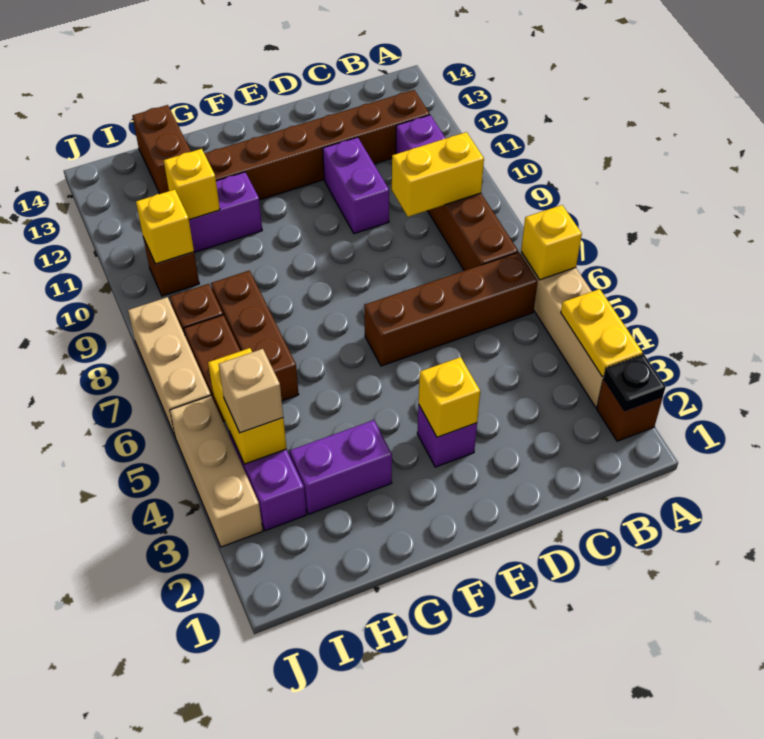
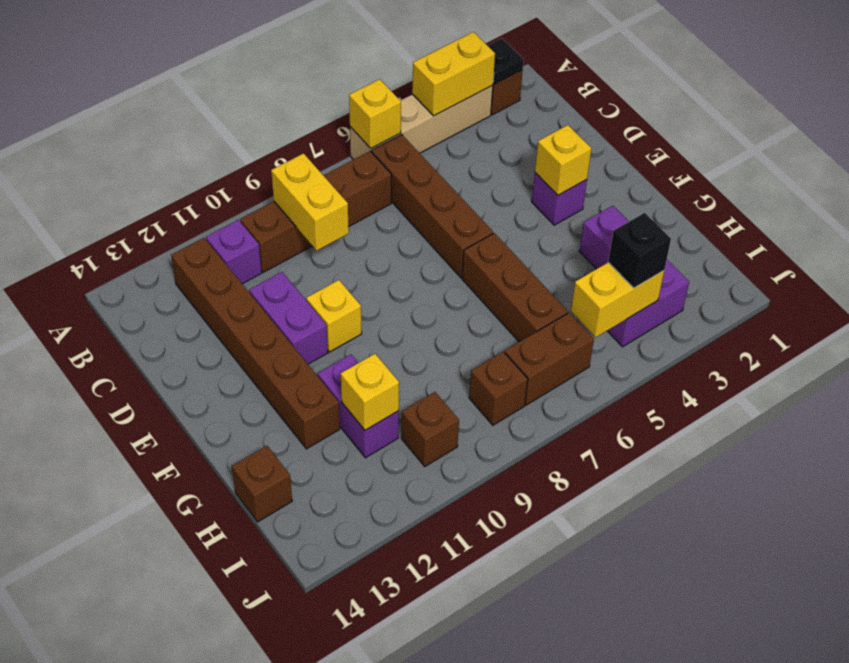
yellow 1x2 plate [561,289,643,377] -> yellow 1x2 brick [412,32,495,116]
purple 1x2 brick [323,137,389,234] -> purple 1x2 brick turned to [249,272,328,364]
brown 1x3 brick [211,271,299,401] -> brown 1x3 brick turned to [462,233,568,342]
brown 1x2 brick [132,105,191,194] -> brown 1x1 brick [232,446,292,522]
tan 1x1 brick [219,349,283,433] -> black 1x1 brick [608,213,671,288]
yellow 1x1 brick [136,190,194,264] -> yellow 1x1 brick moved to [306,280,362,352]
tan 1x3 brick [170,396,263,547] -> none
tan 1x3 brick [128,297,211,438] -> none

